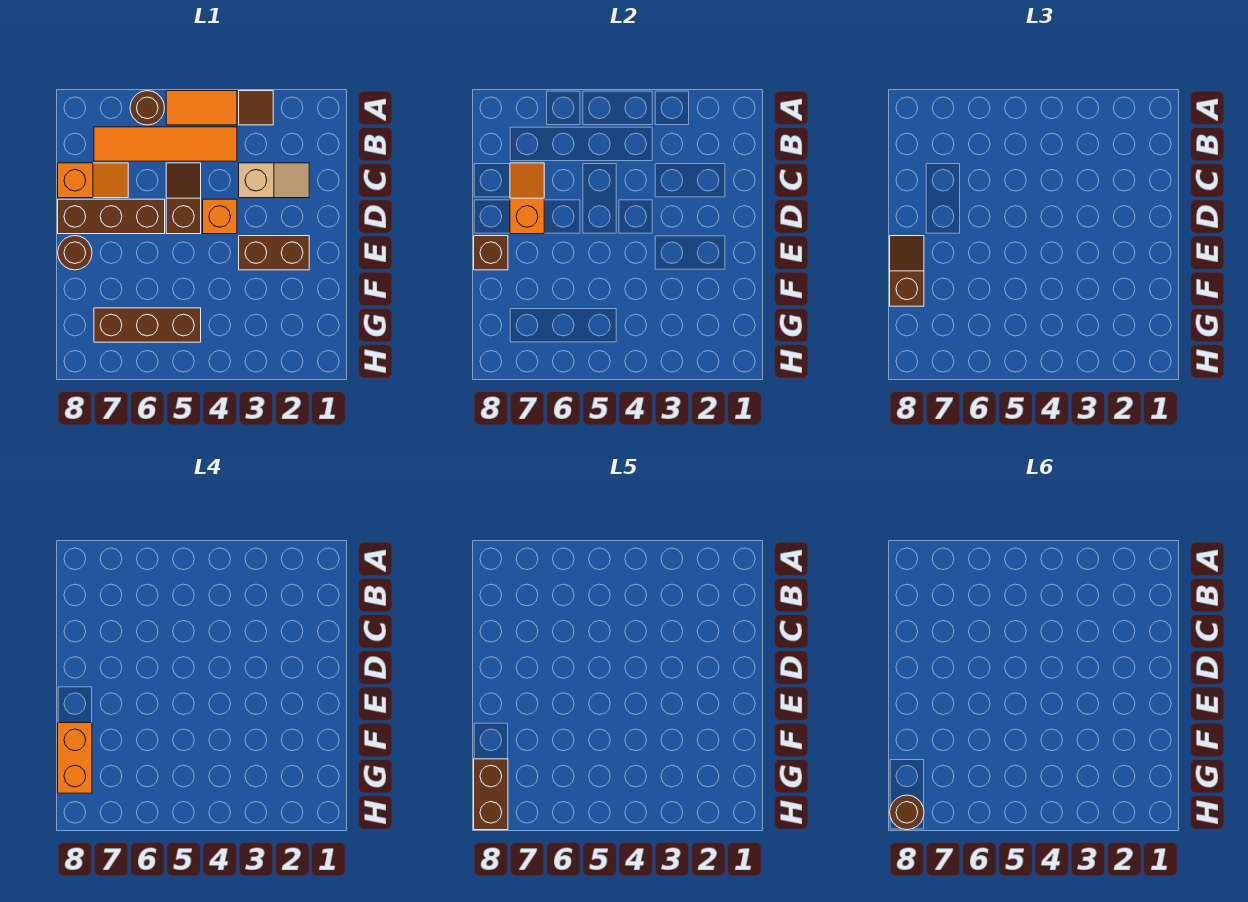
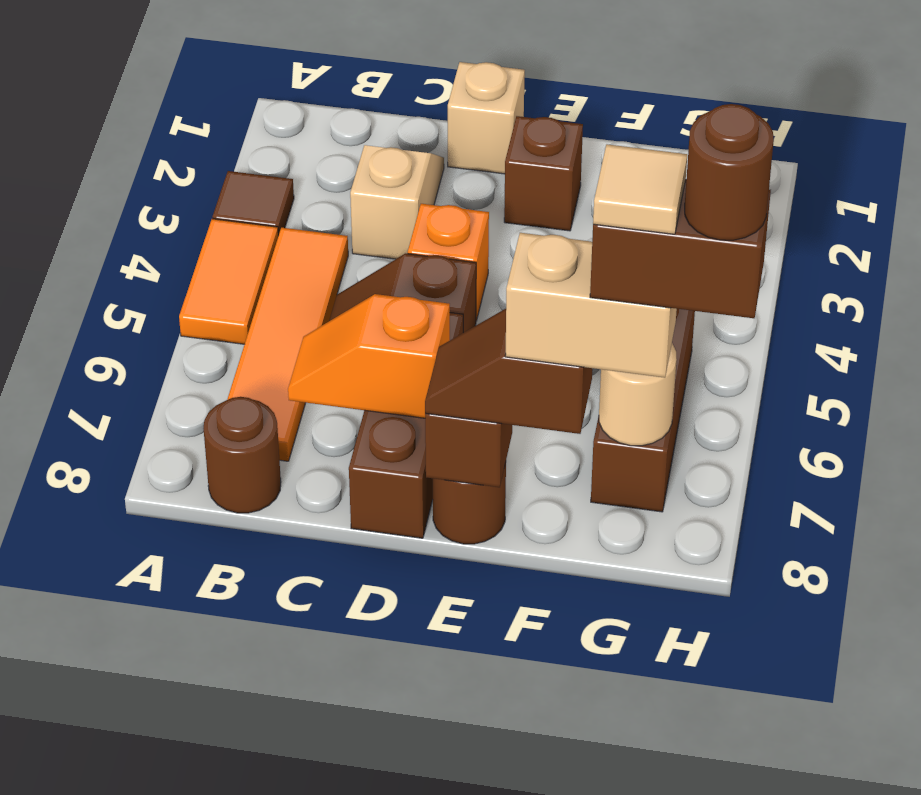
brown 1x1 round brick [130,91,165,125] -> brown 1x1 round brick moved to [203,397,281,513]
orange 1x2 slope [58,163,128,198] -> none
none -> tan 1x1 brick [448,62,525,174]
brown 1x2 brick [239,236,309,270] -> brown 1x1 brick [504,116,583,231]
orange 1x2 brick [58,723,92,793] -> tan 1x2 brick [505,233,677,378]
none -> tan 1x1 round brick [599,344,677,446]
none -> tan 1x1 tile [593,144,687,234]

